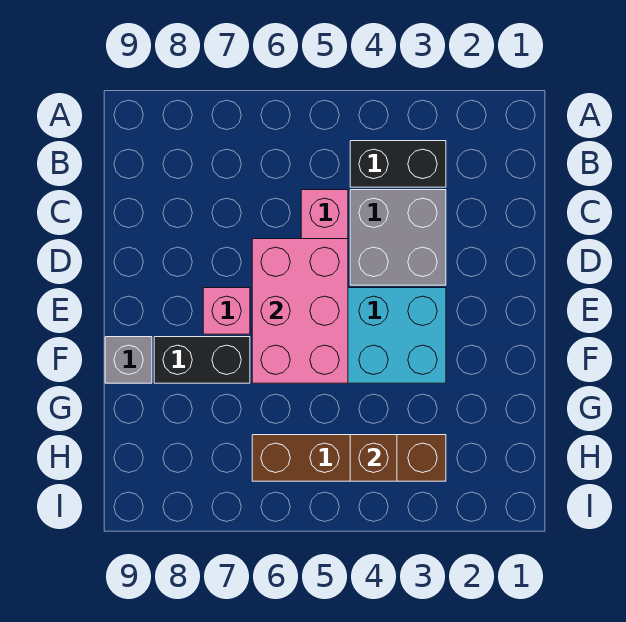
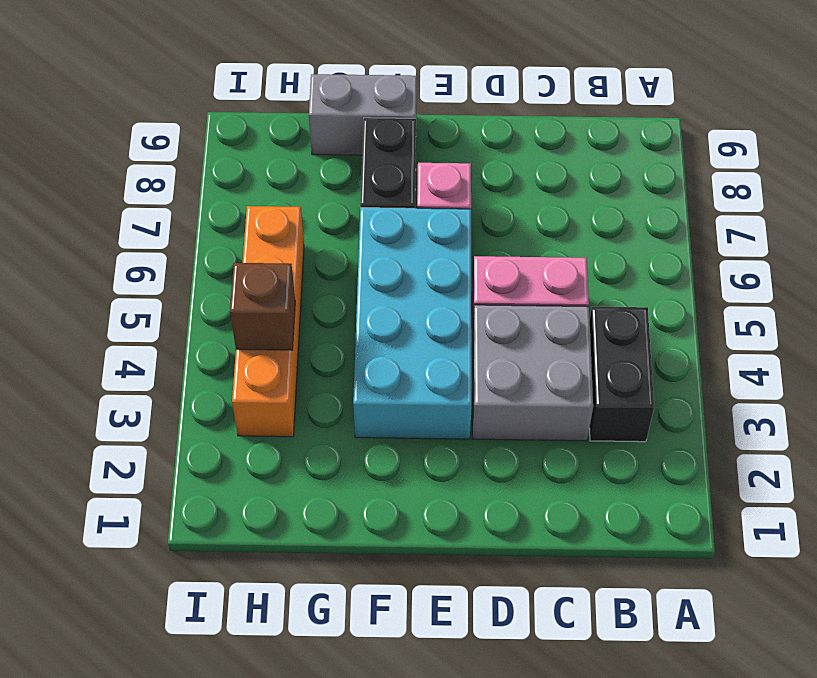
pink 2x3 brick [252,239,348,383] -> none
grey 1x1 brick [105,337,152,383] -> grey 1x2 brick [309,74,417,155]
brown 1x4 brick [252,435,446,481] -> orange 1x4 brick [232,206,304,437]

